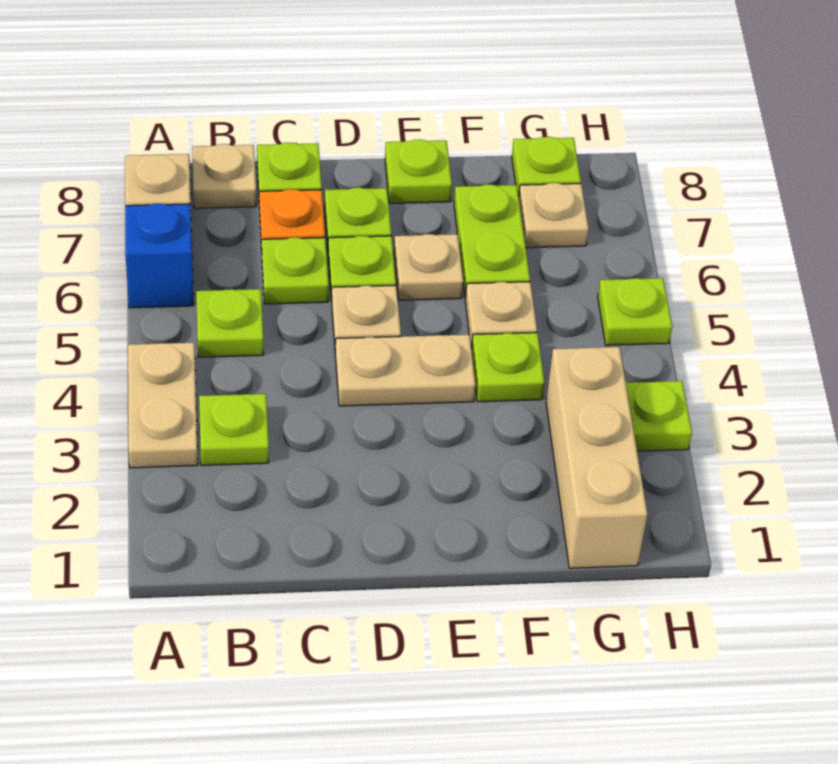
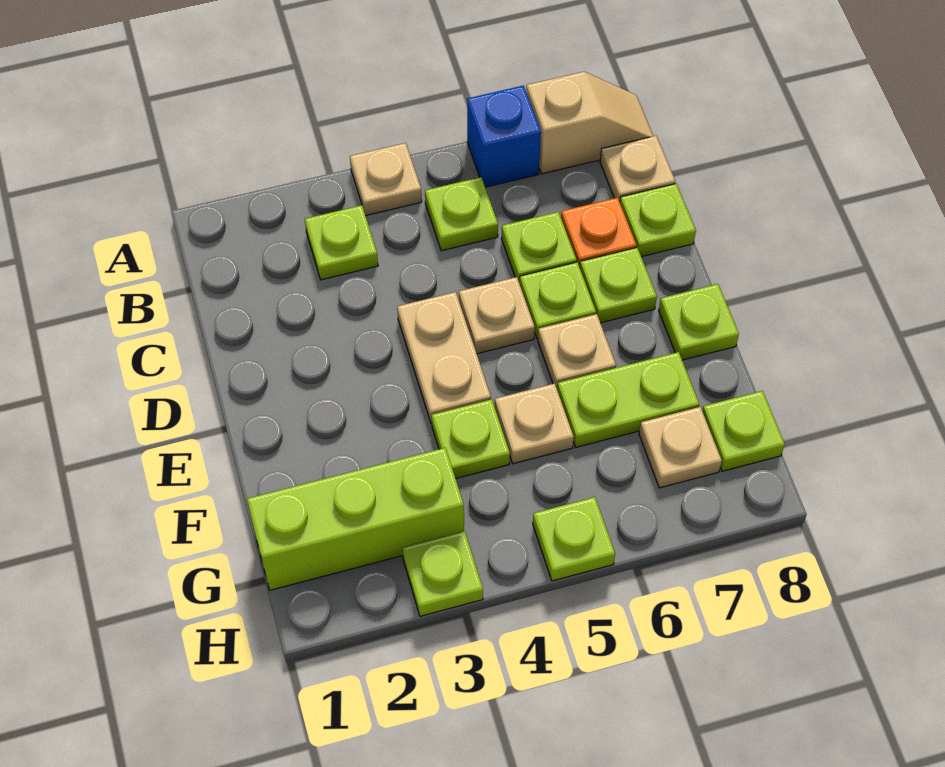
tan 1x2 plate [128,343,198,468] -> tan 1x1 plate [350,143,422,216]
tan 1x3 brick [546,347,647,568] -> lime 1x3 brick [247,448,464,590]

